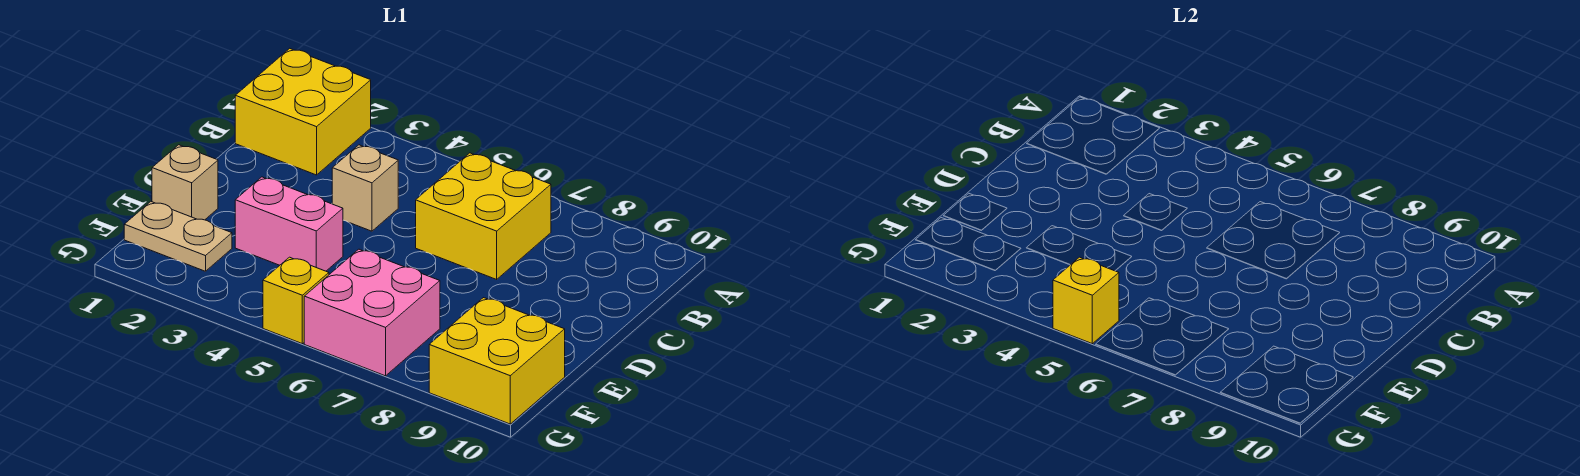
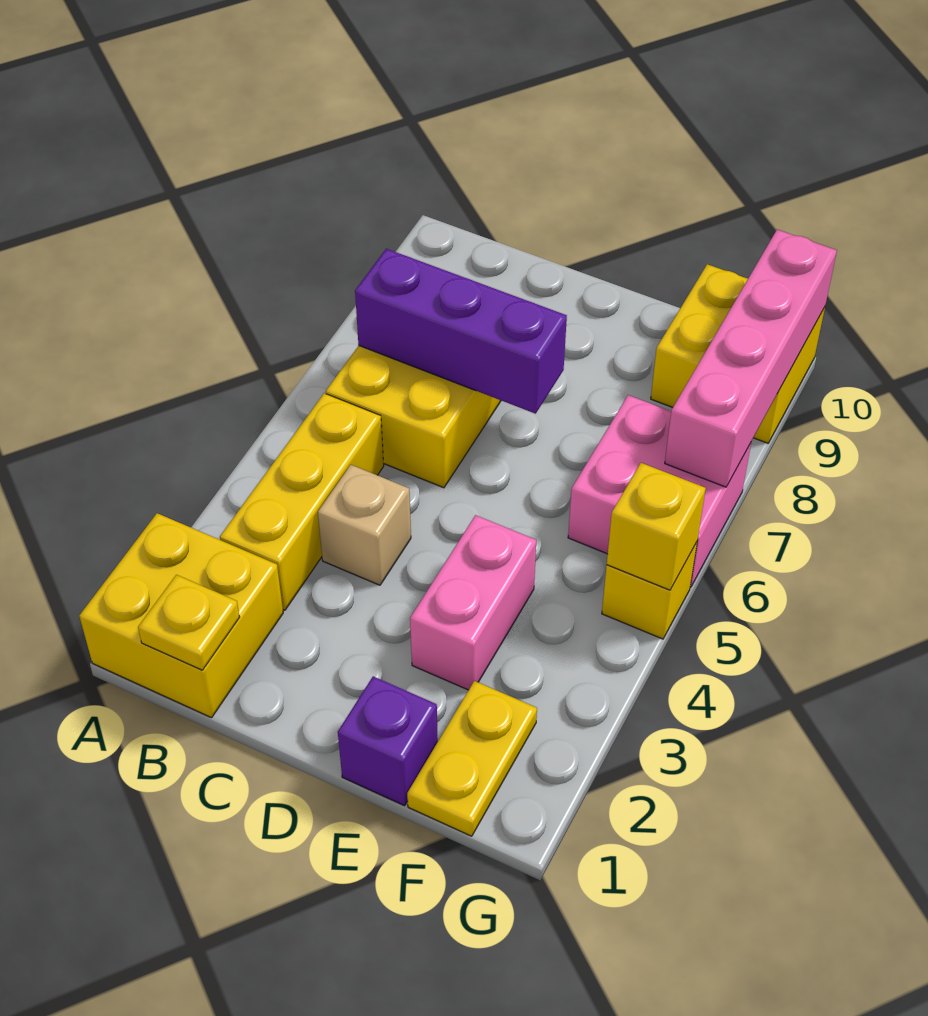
none -> yellow 1x1 plate [138,575,240,670]
none -> yellow 1x3 brick [220,393,384,610]
none -> purple 1x3 brick [355,249,567,414]
tan 1x1 brick [152,145,218,220] -> purple 1x1 brick [338,676,438,806]
tan 1x2 plate [124,202,232,271] -> yellow 1x2 plate [407,681,537,836]
none -> pink 1x4 brick [665,230,837,487]

